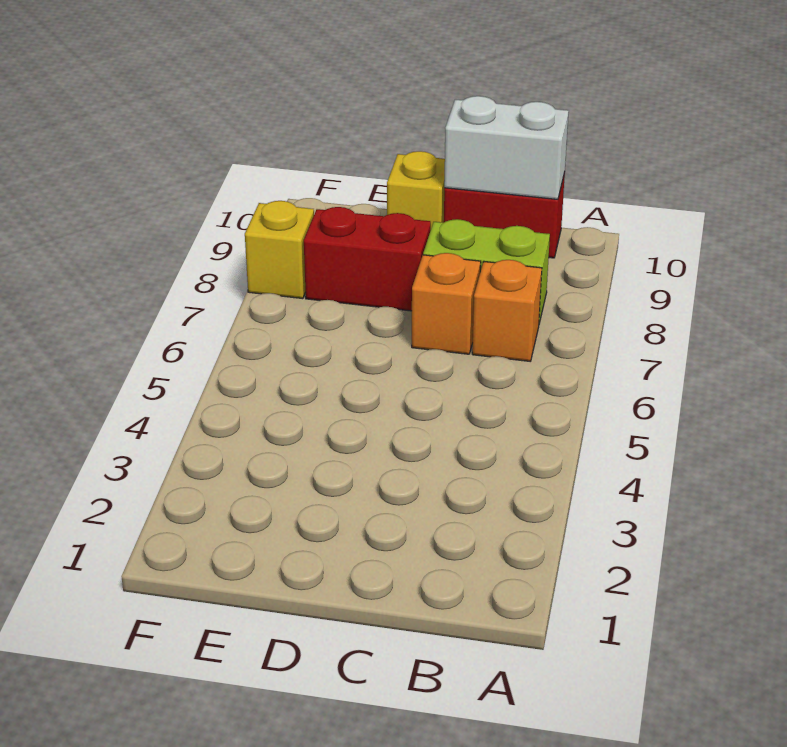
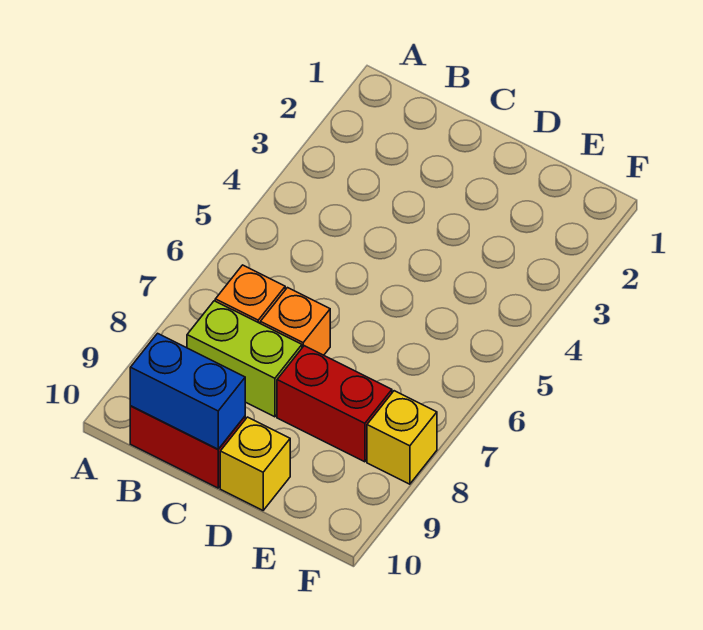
white 1x2 brick [444,96,569,199] -> blue 1x2 brick [130,333,245,449]

